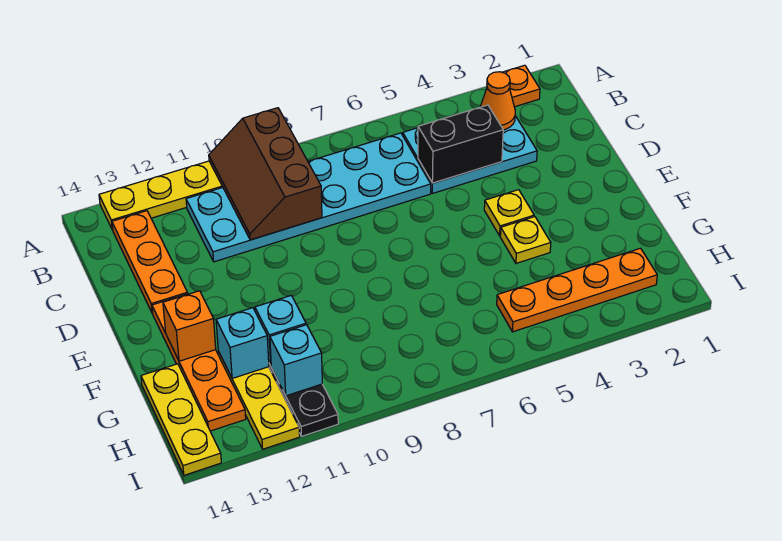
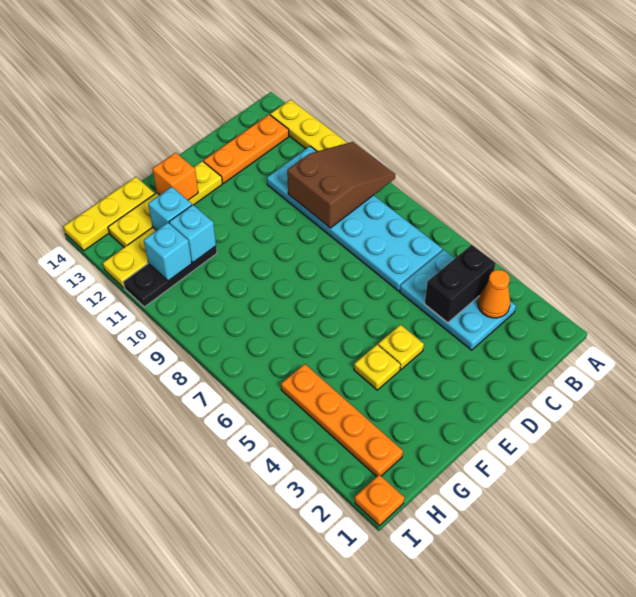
orange 1x1 plate [502,65,540,107] -> orange 1x1 plate moved to [355,475,404,526]
brown 2x3 slope [209,108,322,240] -> brown 2x3 slope turned to [287,142,395,228]
black 1x2 brick [418,105,503,183] -> black 1x2 brick turned to [425,245,496,323]
orange 1x4 plate [152,294,246,431] -> yellow 1x4 plate [108,161,222,247]

